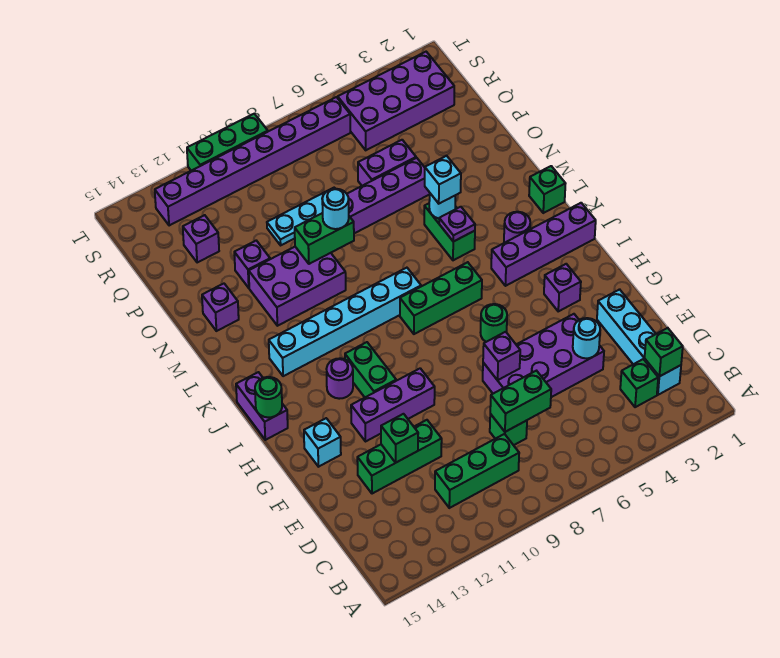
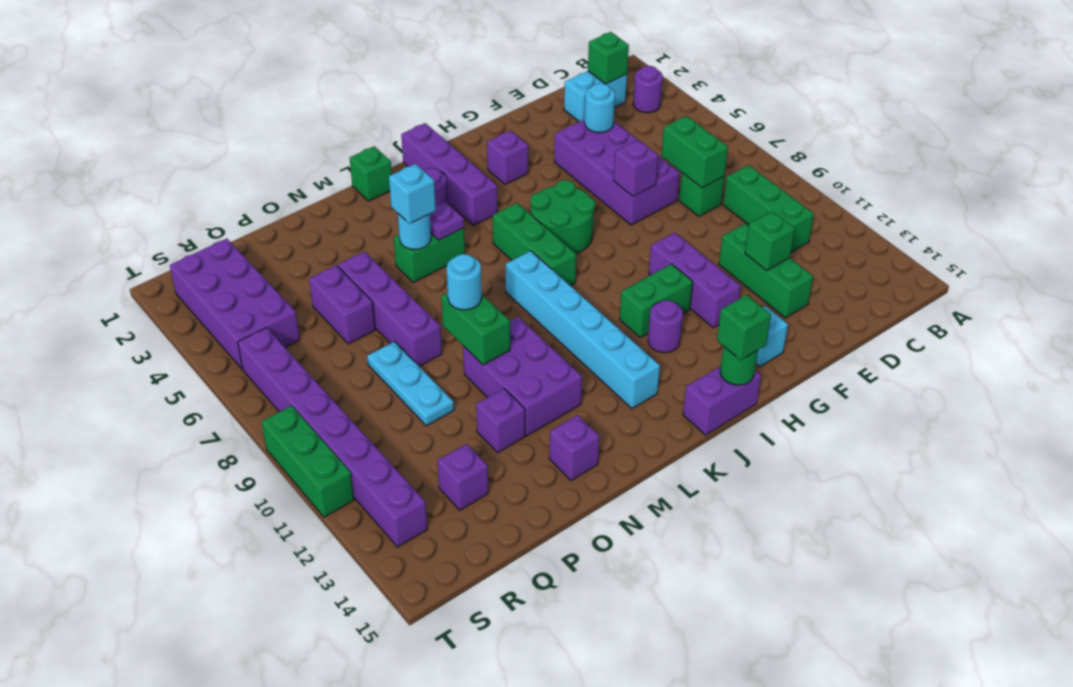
none -> purple 1x1 round brick [633,66,663,113]
cyan 1x4 brick [597,289,681,395] -> cyan 1x2 brick [564,71,627,122]
green 1x1 brick [620,359,658,407] -> green 1x1 brick moved to [717,295,771,360]
green 1x1 round brick [481,304,507,342] -> green 2x2 round brick [530,180,595,253]

